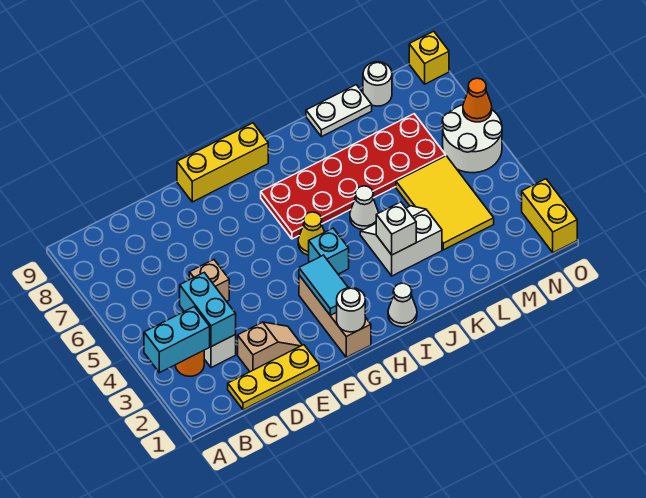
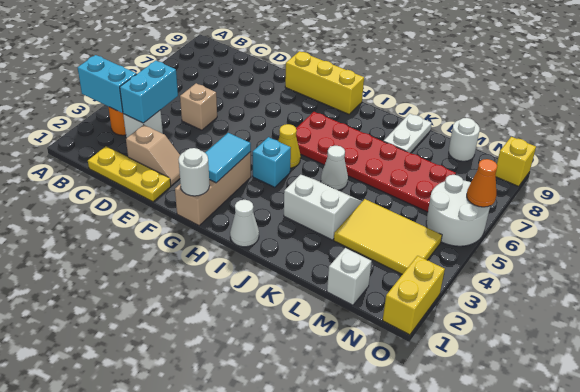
white 1x1 brick [376,202,416,255] -> white 1x1 brick moved to [327,248,372,305]
white 1x2 plate [306,85,372,137] -> white 1x2 plate turned to [384,114,432,153]
yellow 2x3 tile [396,156,494,250] -> yellow 2x3 tile turned to [334,199,442,274]

